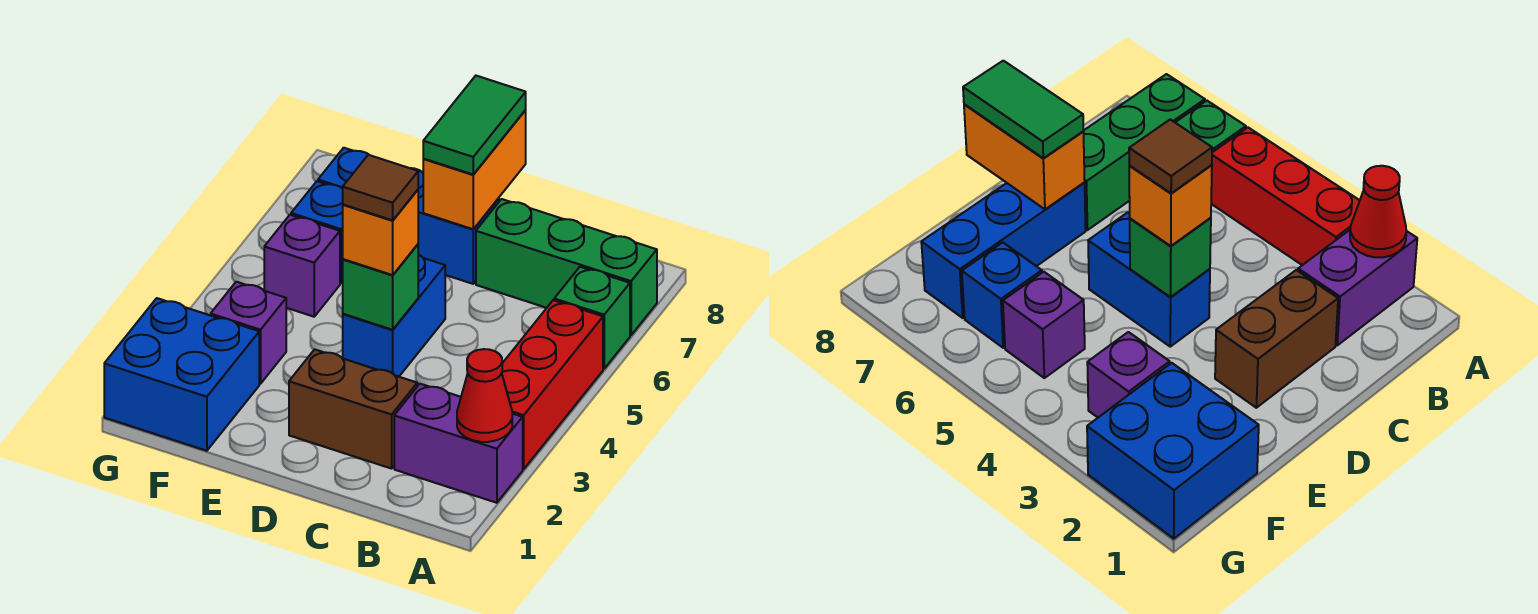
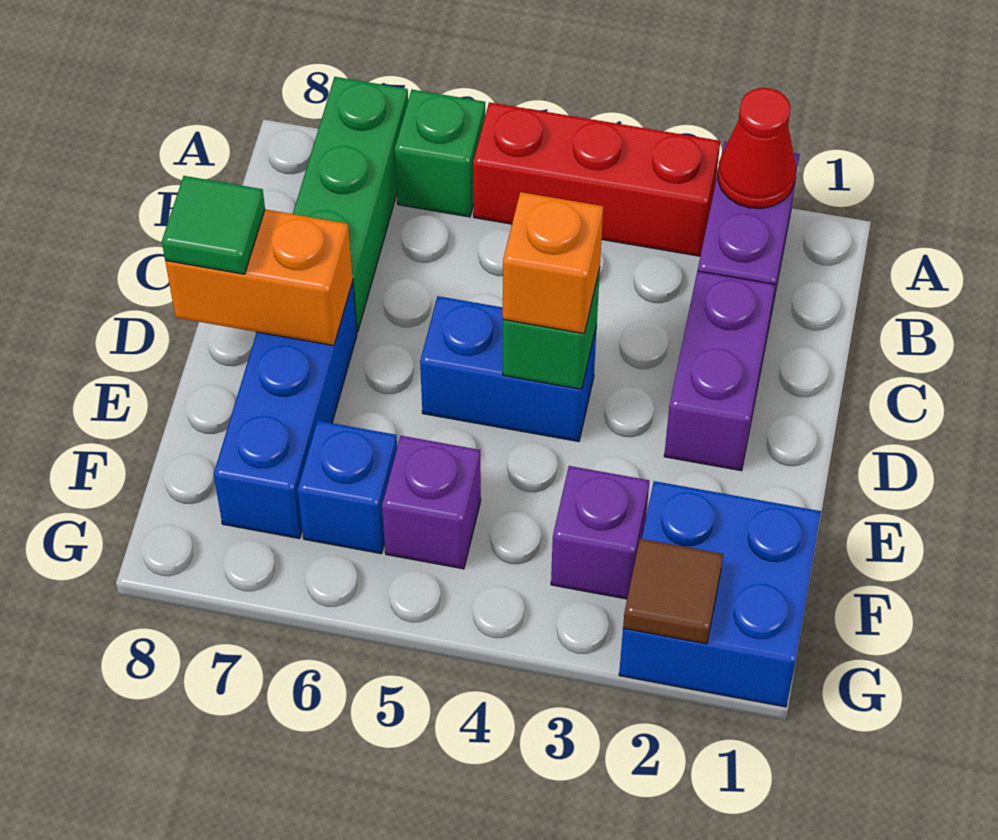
brown 1x2 brick [289,349,417,469] -> purple 1x2 brick [664,271,775,471]
brown 1x1 tile [343,155,418,220] -> brown 1x1 tile moved to [623,539,723,644]
green 1x2 tile [423,76,526,174] -> green 1x1 tile [162,176,265,274]

